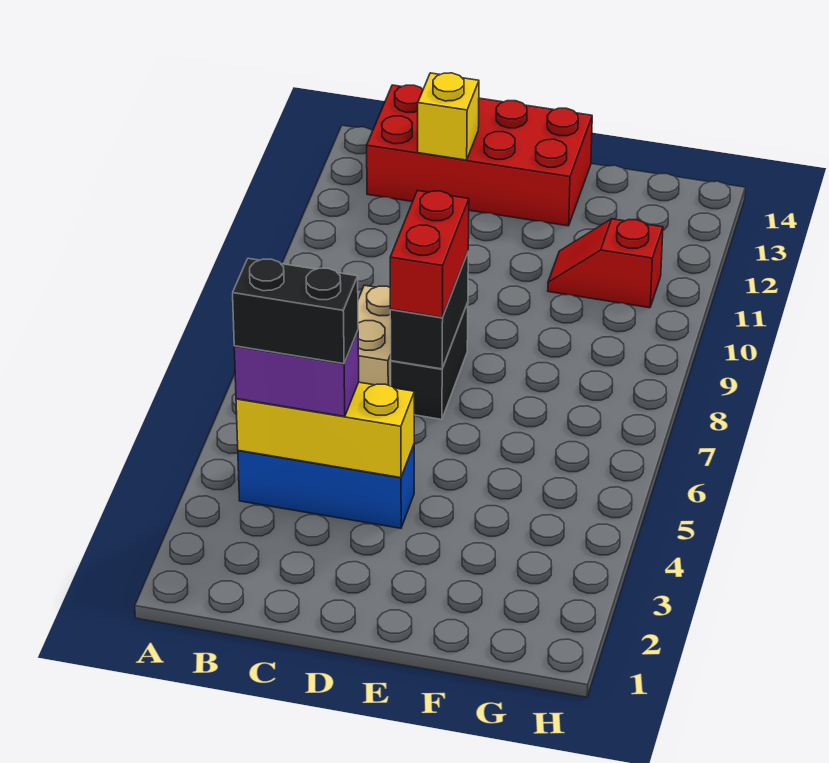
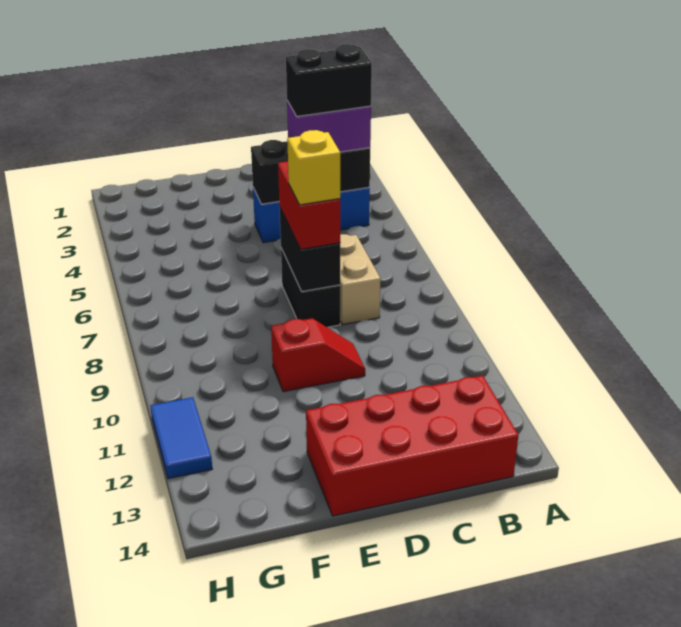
yellow 1x3 brick [236,382,414,478] -> black 1x3 brick [251,140,370,204]
yellow 1x1 brick [418,73,479,160] -> yellow 1x1 brick moved to [287,130,340,205]
red 1x2 slope [548,219,663,308] -> red 1x2 slope moved to [271,318,365,392]
none -> blue 1x2 tile [151,397,212,479]

